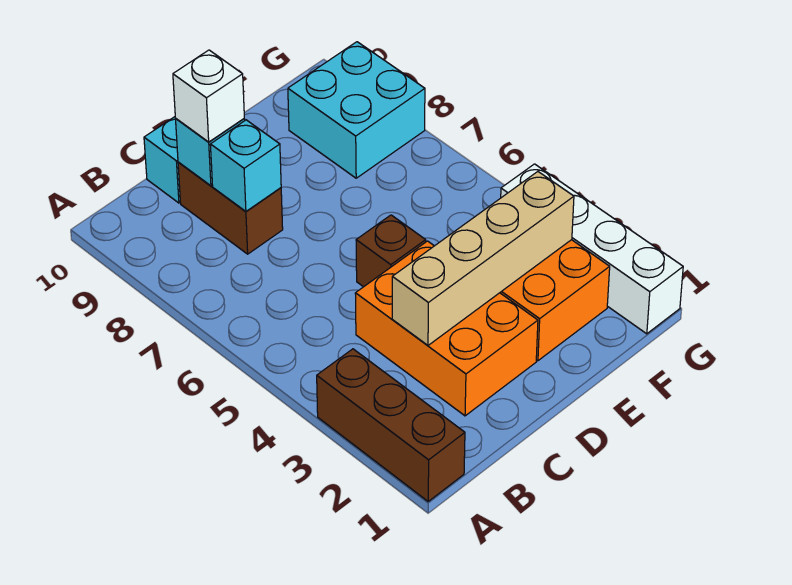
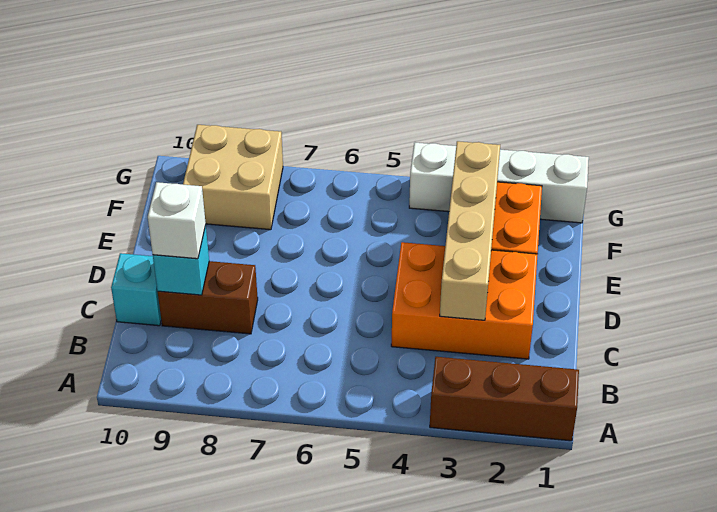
cyan 1x1 brick [210,120,281,211] -> none
brown 1x1 brick [356,215,426,287] -> none
cyan 2x2 brick [288,42,425,178] -> tan 2x2 brick [183,125,283,230]

